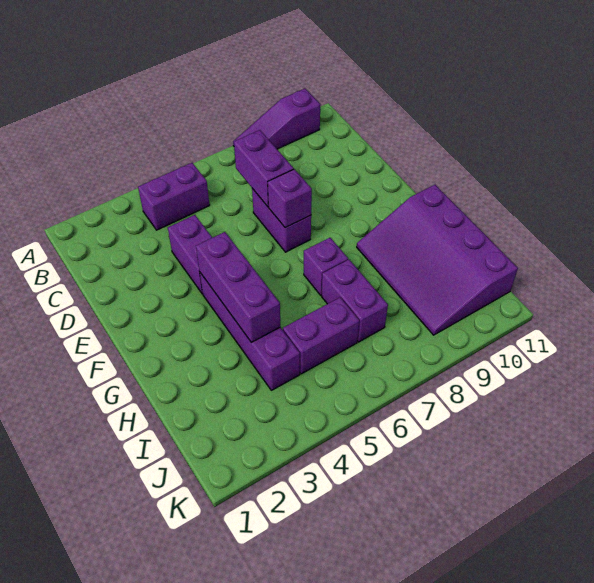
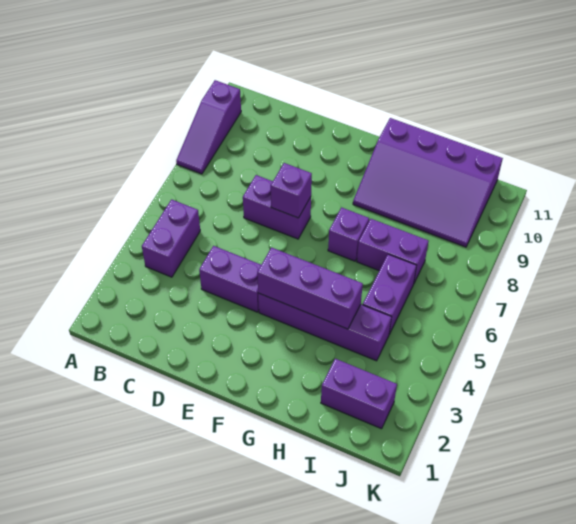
purple 1x2 brick [234,130,294,207] -> purple 1x2 brick moved to [321,359,397,429]

